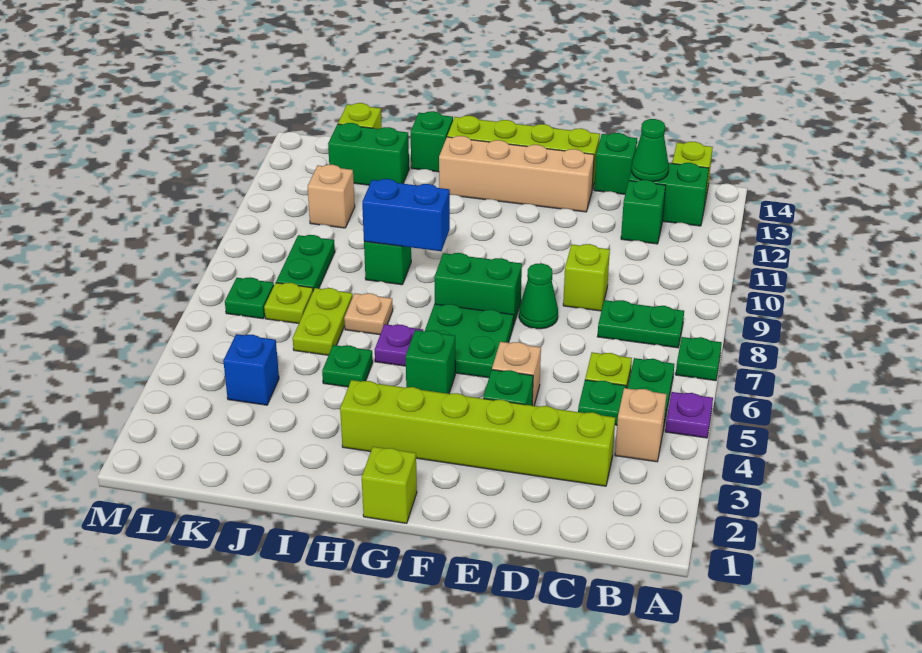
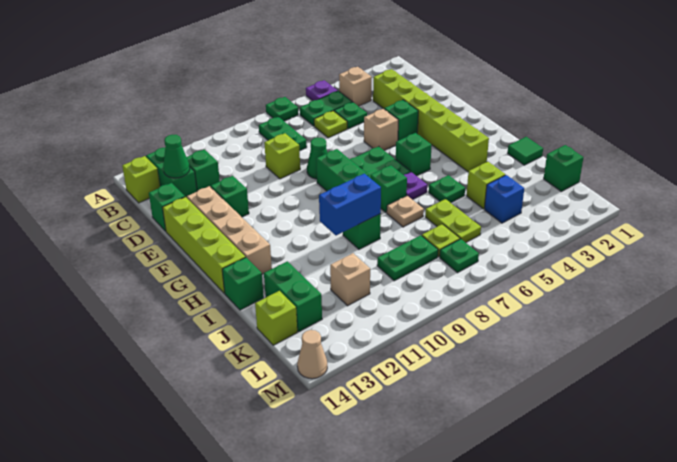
none -> green 1x1 brick [211,176,249,217]
lime 1x1 brick [362,447,417,523] -> lime 1x1 brick moved to [466,162,505,209]
none -> green 1x1 brick [370,165,407,213]
blue 1x2 brick [362,179,450,251] -> blue 1x2 brick turned to [319,174,381,235]
none -> green 1x1 tile [508,137,543,165]
lime 1x2 plate [293,288,353,355] -> lime 1x2 plate turned to [425,199,481,243]
none -> green 1x1 brick [544,145,583,191]
none -> tan 1x1 cone [297,330,327,379]

